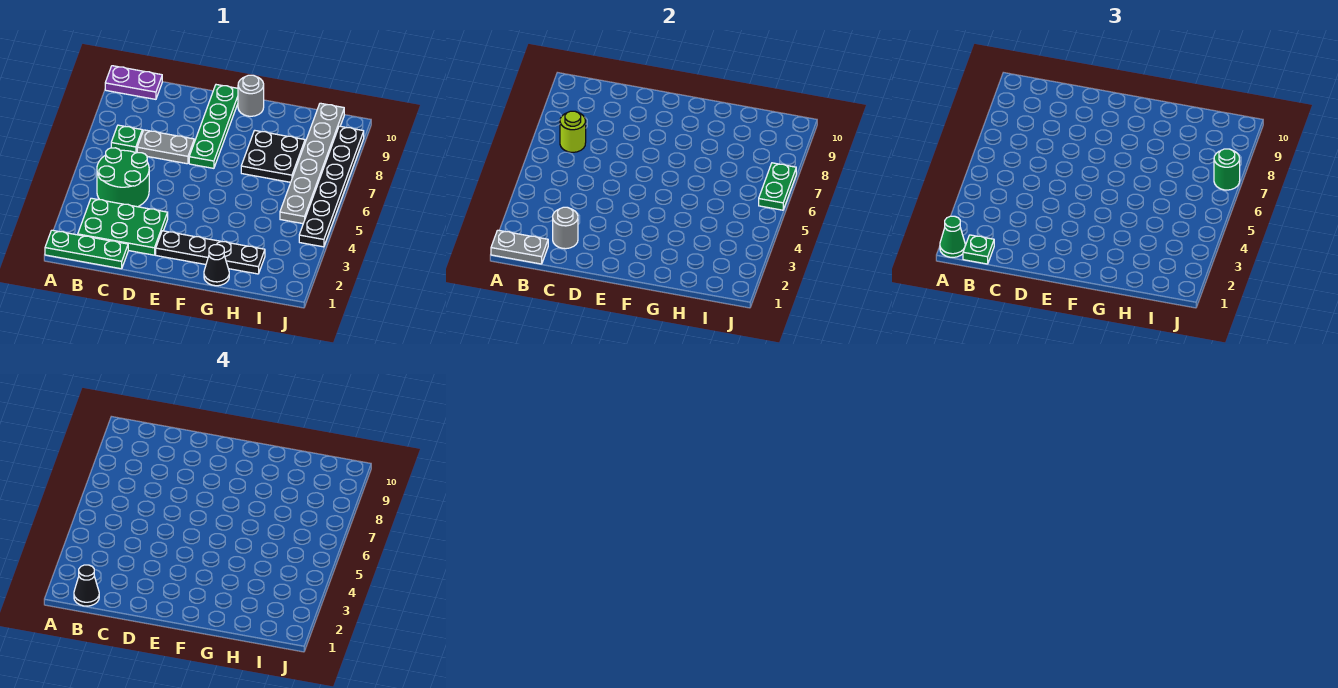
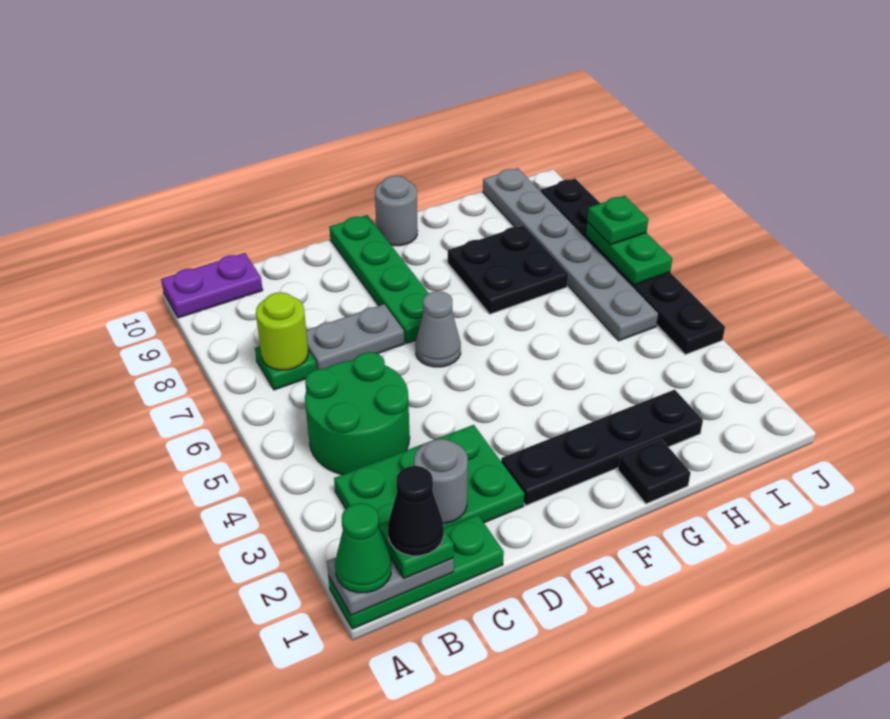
none -> grey 1x1 cone [415,291,461,367]
black 1x1 cone [204,245,229,286] -> black 1x1 plate [618,439,691,504]
green 1x1 round brick [1214,149,1240,190] -> green 1x1 plate [587,196,648,245]

